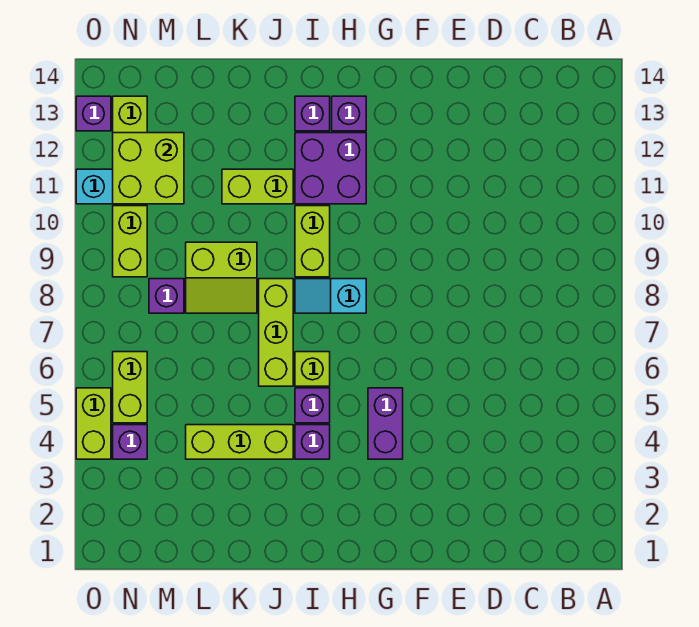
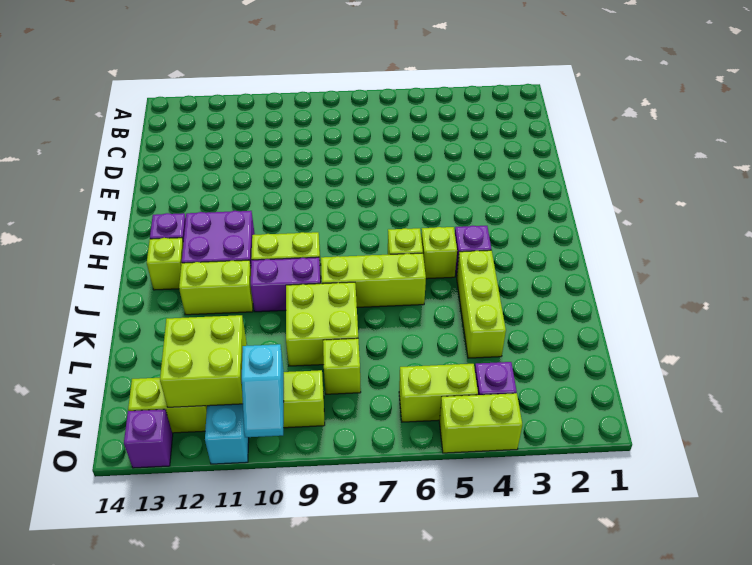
purple 1x2 brick [368,388,403,459] -> purple 1x2 brick moved to [251,257,321,312]
cyan 1x2 slope [295,279,366,313] -> cyan 1x2 slope moved to [242,344,284,437]
purple 1x1 brick [295,388,330,423] -> lime 1x1 brick [421,227,457,279]
purple 1x1 brick [295,96,330,131] -> lime 1x1 brick [147,238,183,290]
lime 1x2 brick [222,169,293,204] -> lime 1x2 brick turned to [179,260,253,315]
lime 2x2 slope [186,242,257,313] -> lime 2x2 brick [286,282,358,366]
purple 1x1 brick [149,279,184,313] -> lime 1x1 brick [323,338,361,394]

